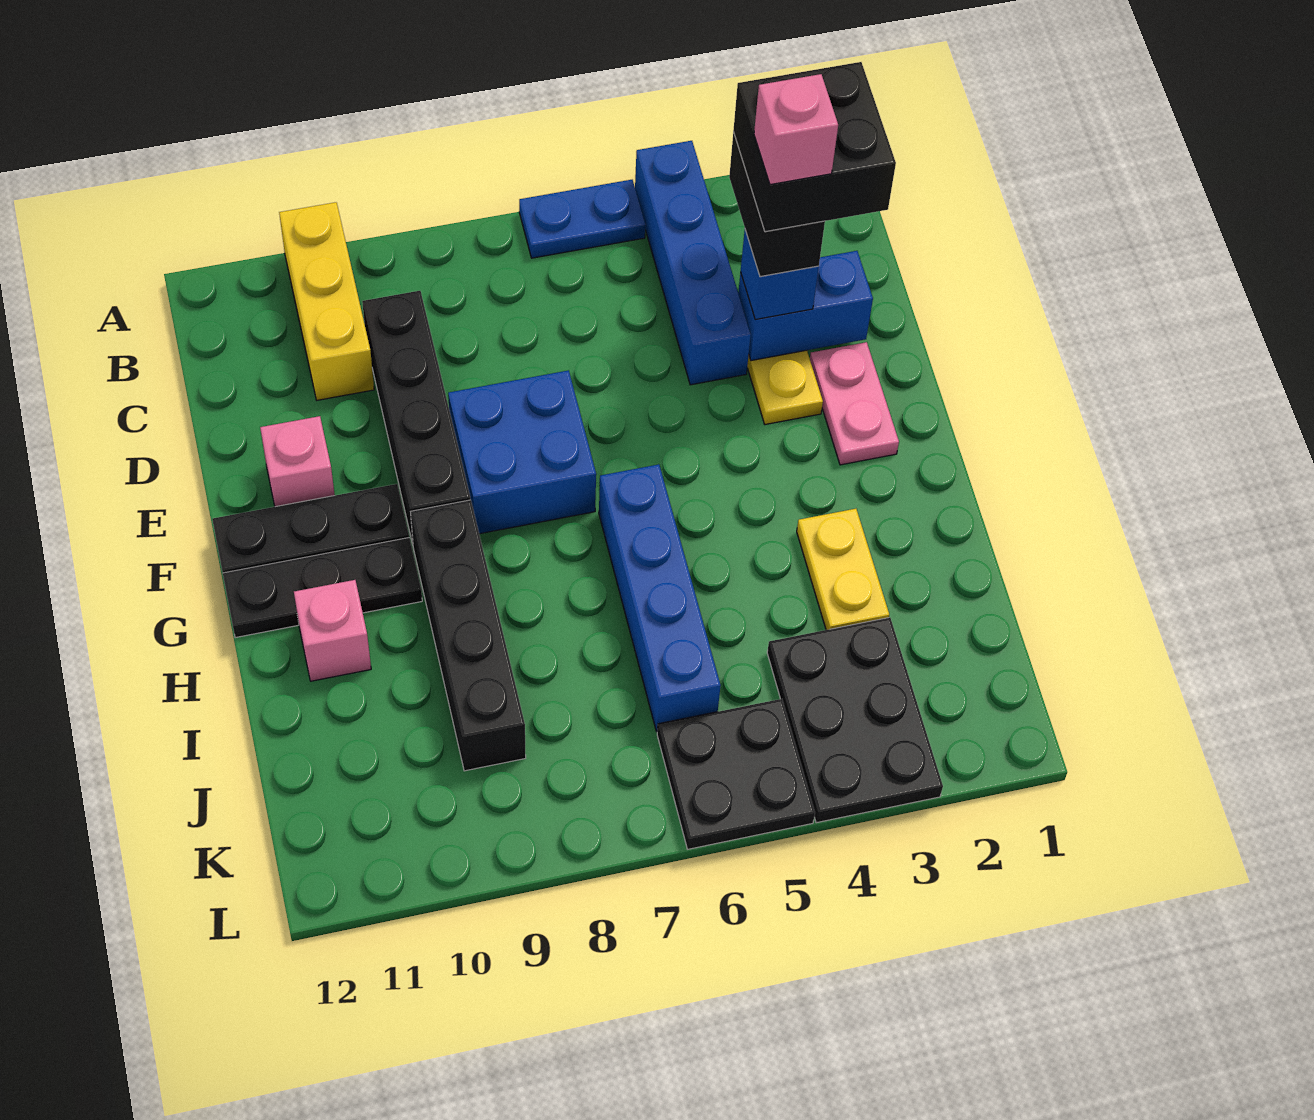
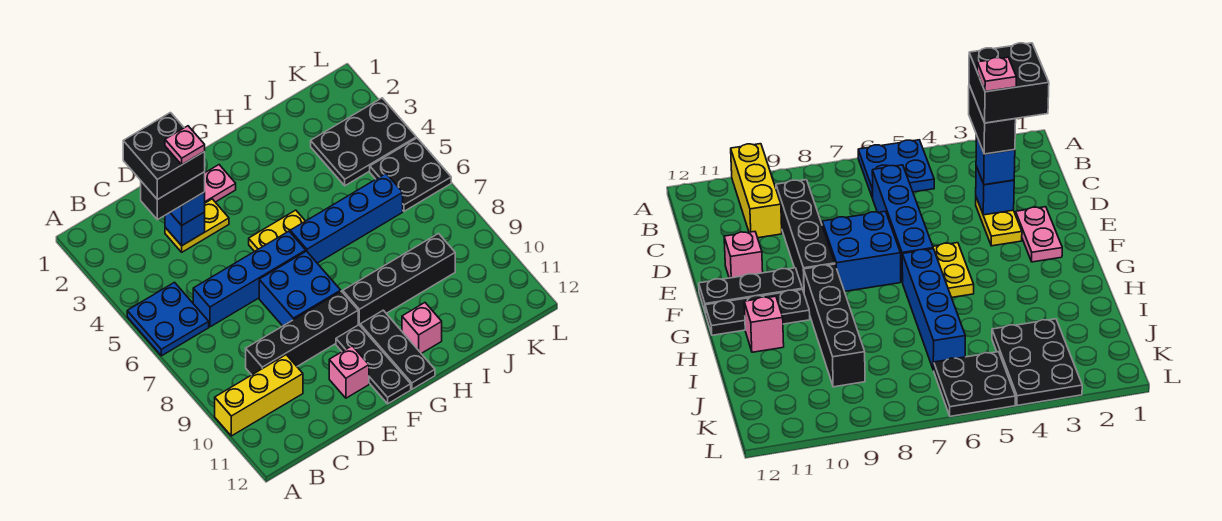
blue 1x4 brick [635,141,751,385] -> blue 1x4 brick moved to [193,231,306,327]
blue 1x2 plate [519,180,646,258] -> blue 2x2 plate [127,282,209,356]
blue 1x2 brick [738,251,873,361] -> blue 1x1 brick [165,212,205,246]
pink 1x1 brick [754,74,838,185] -> pink 1x1 plate [165,126,205,165]
yellow 1x2 plate [797,509,889,630] -> yellow 1x2 plate moved to [249,210,305,252]

